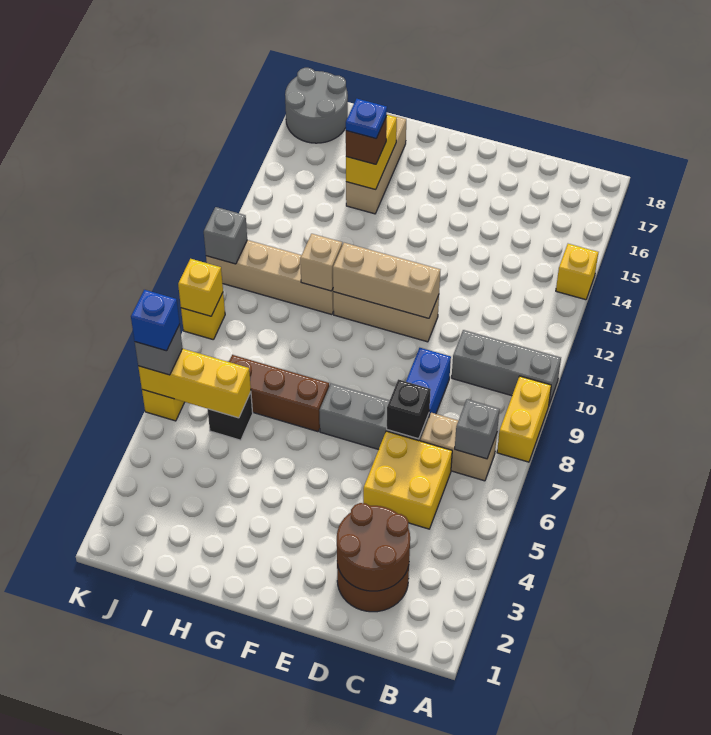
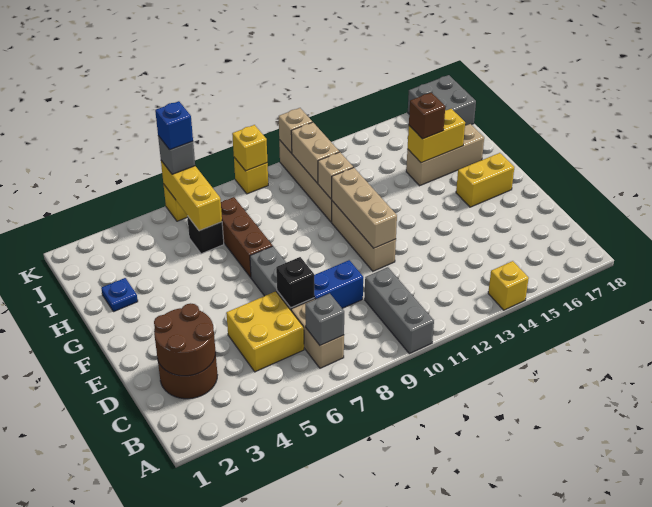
yellow 1x2 brick [497,376,551,462] -> yellow 1x2 brick moved to [456,153,514,207]
blue 1x1 plate [346,99,387,138] -> blue 1x1 plate moved to [101,278,138,312]
none -> tan 1x2 brick [291,122,339,183]
grey 2x2 round brick [285,68,348,143] -> grey 2x2 brick [408,75,476,126]
grey 1x1 brick [204,207,247,264] -> tan 1x1 brick [279,108,312,153]

